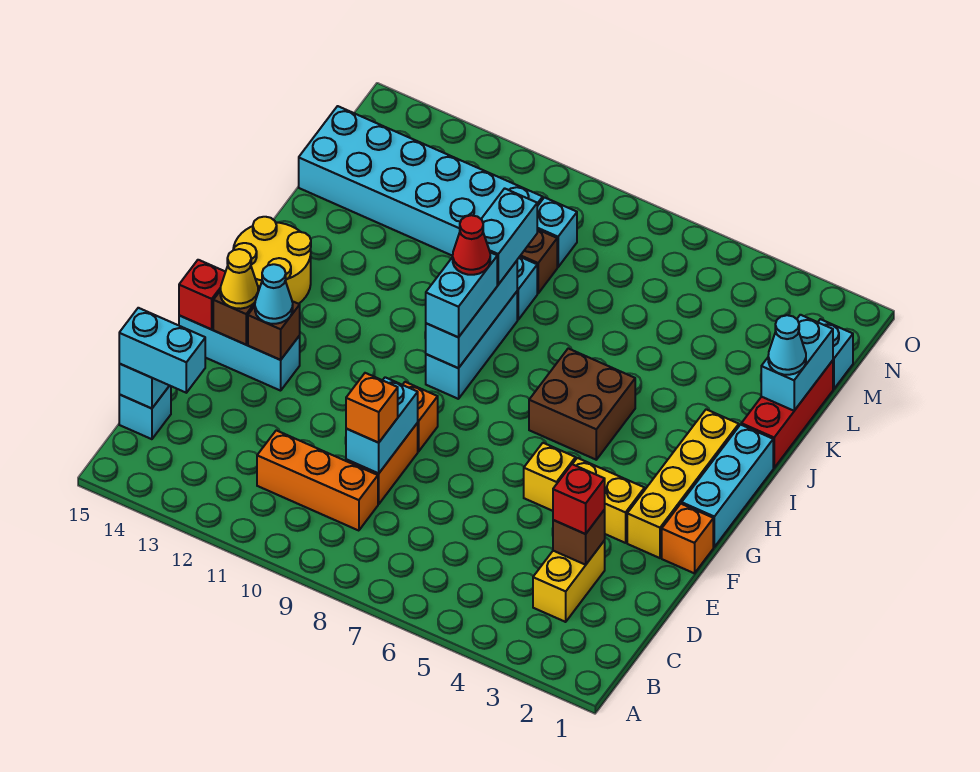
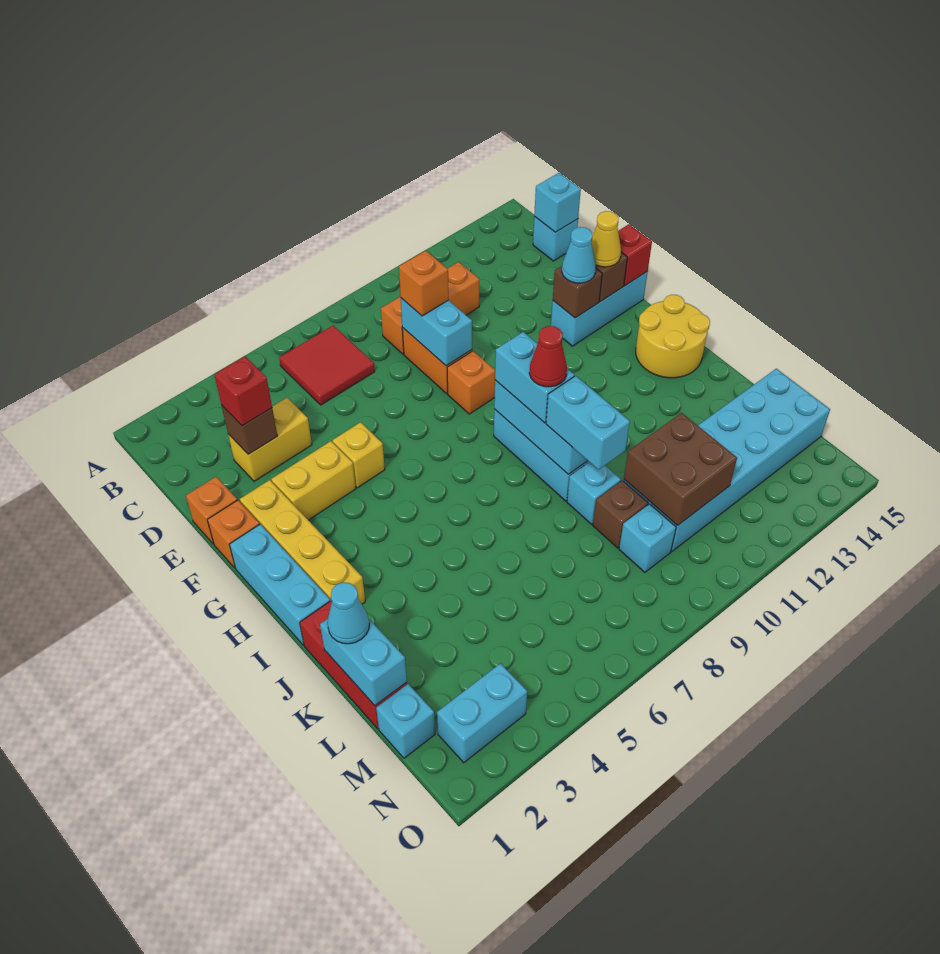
none -> red 2x2 tile [279,326,375,405]
yellow 1x2 brick [533,541,605,622] -> yellow 1x2 brick turned to [228,398,312,481]
cyan 1x2 brick [119,308,205,393] -> cyan 1x2 brick moved to [437,664,527,763]
none -> orange 1x1 brick [186,477,237,544]
brown 2x2 brick [529,349,635,460] -> brown 2x2 brick moved to [624,413,737,526]

